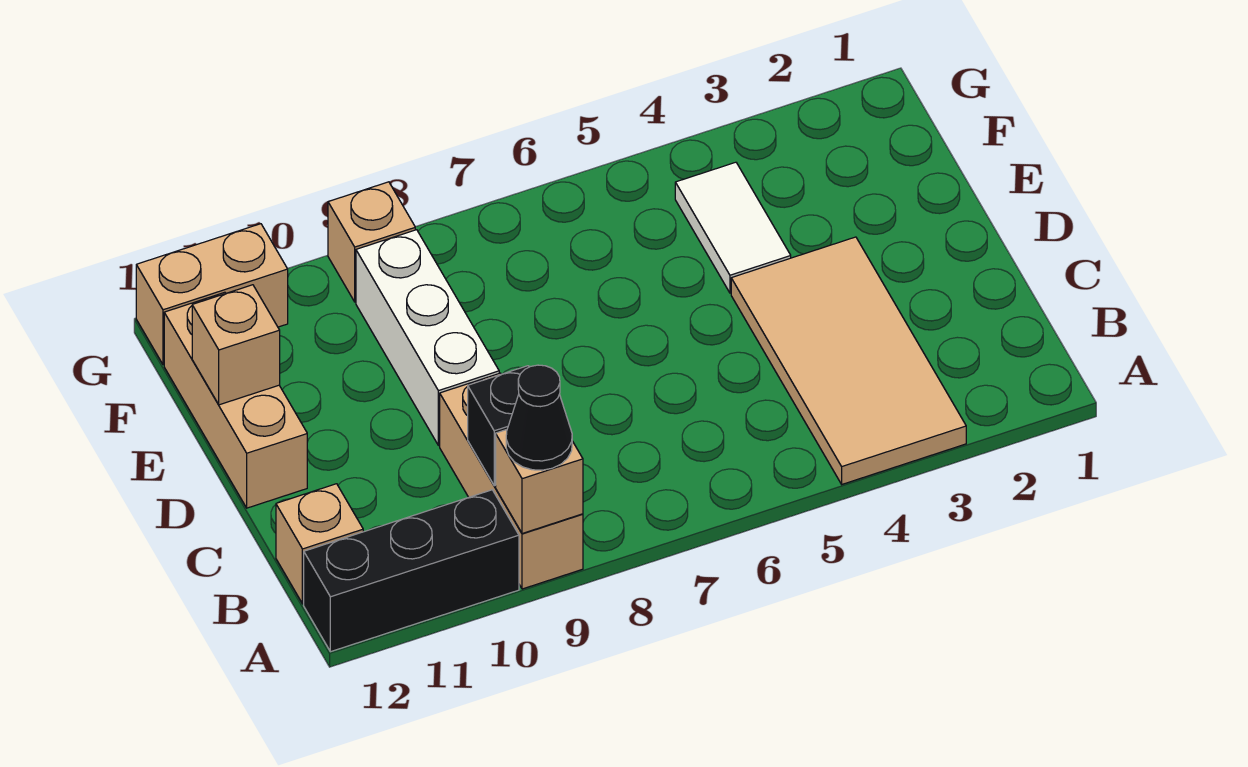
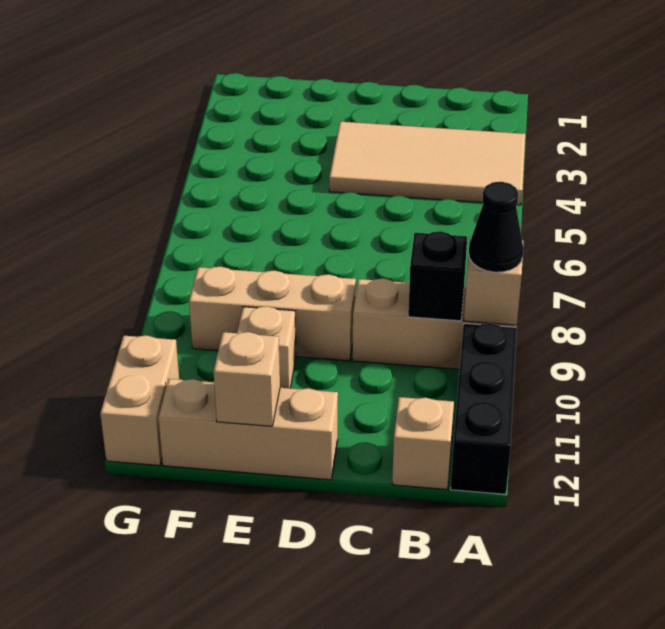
white 1x3 brick [356,230,499,445] -> tan 1x3 brick [189,267,356,361]
white 1x2 tile [675,162,791,293] -> none
tan 1x1 brick [328,182,415,302] -> tan 1x1 brick moved to [237,306,296,388]

